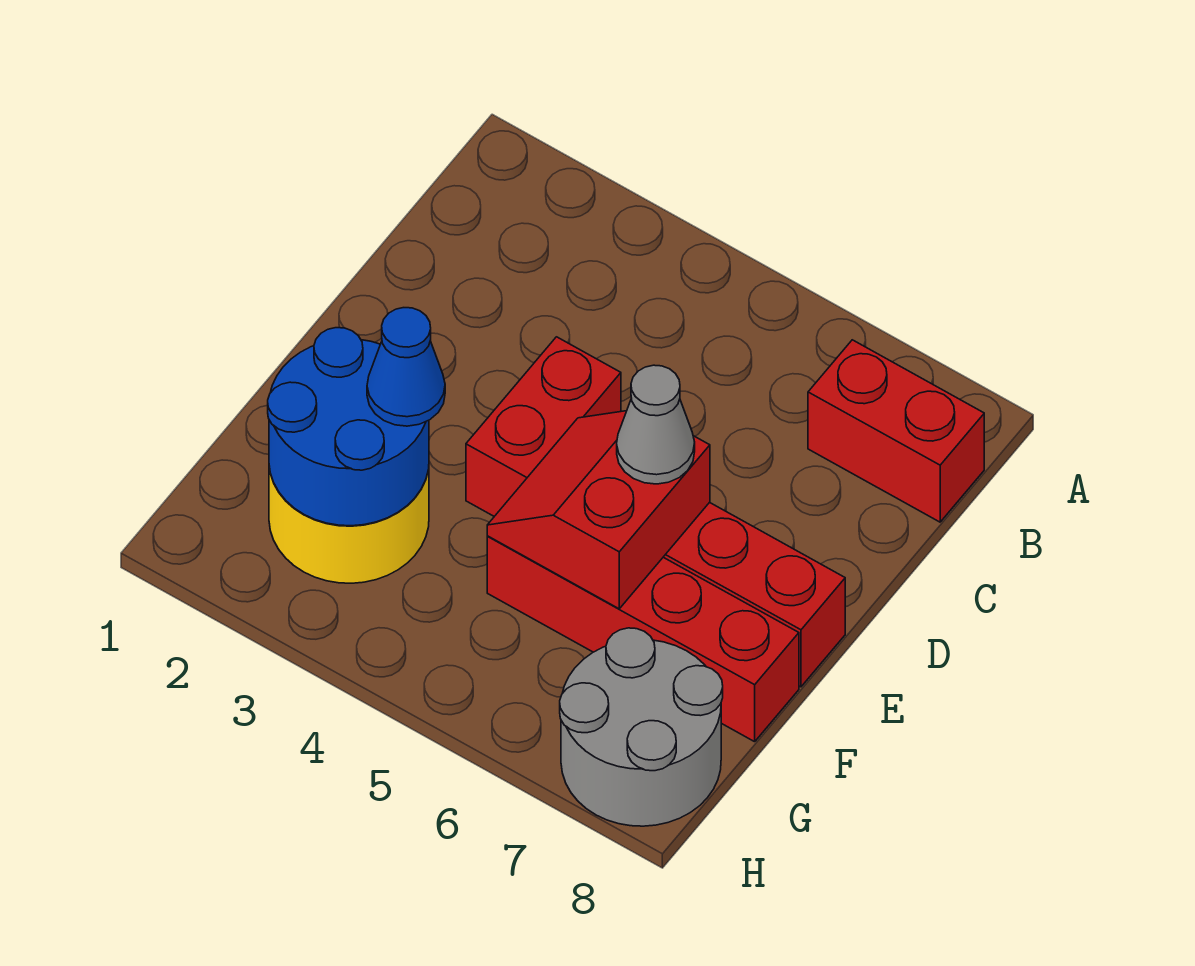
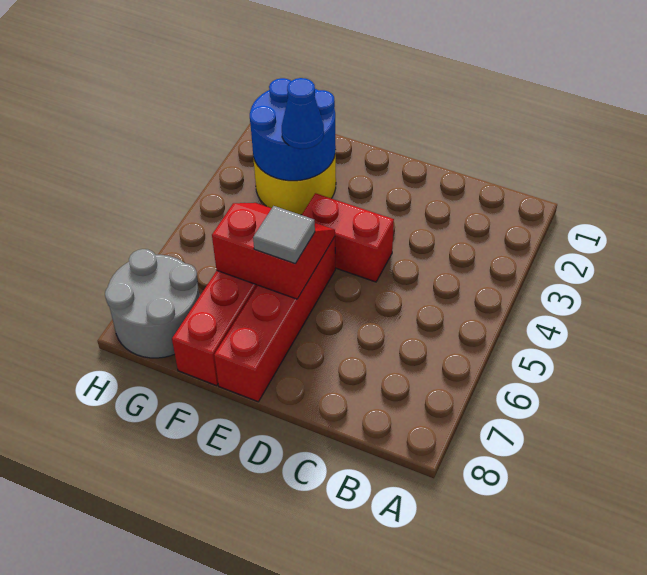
red 1x2 brick [808,340,984,522] -> none
grey 1x1 cone [617,365,695,484] -> grey 1x1 tile [253,206,315,264]

